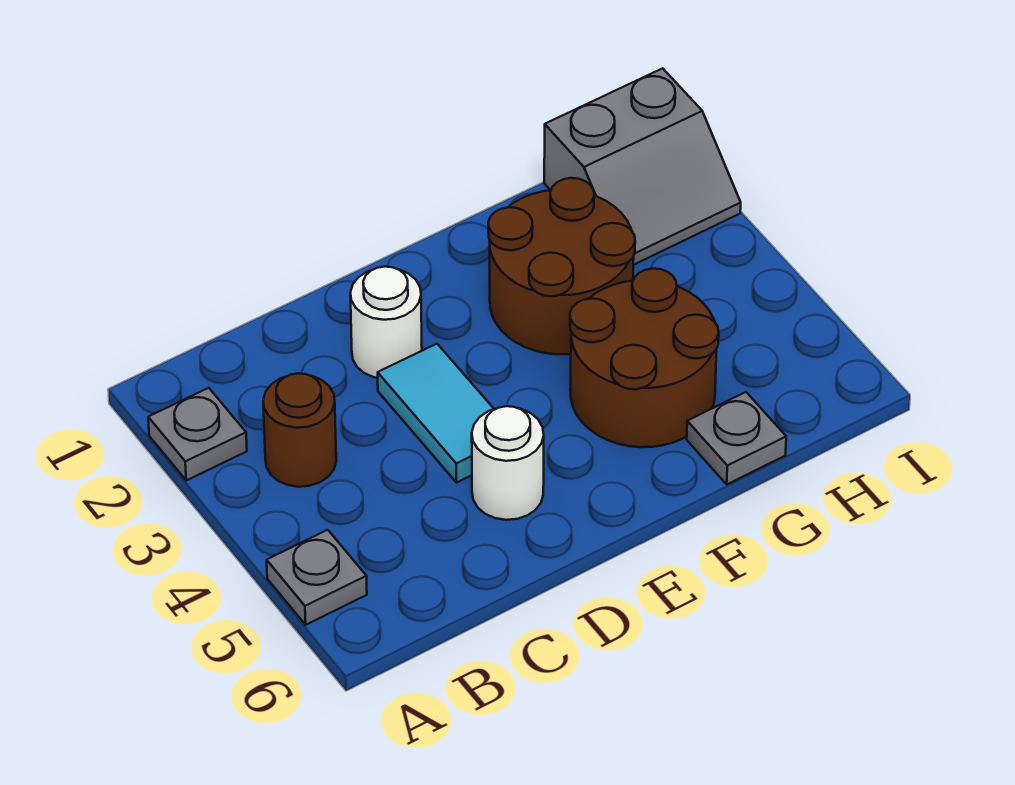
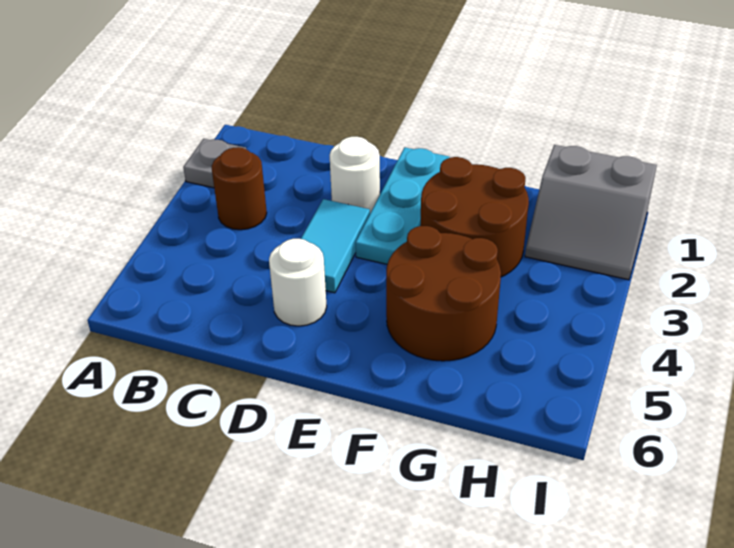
grey 1x1 plate [267,530,367,625] -> none
none -> cyan 1x3 plate [355,147,450,264]
grey 1x1 plate [687,392,786,484] -> none

